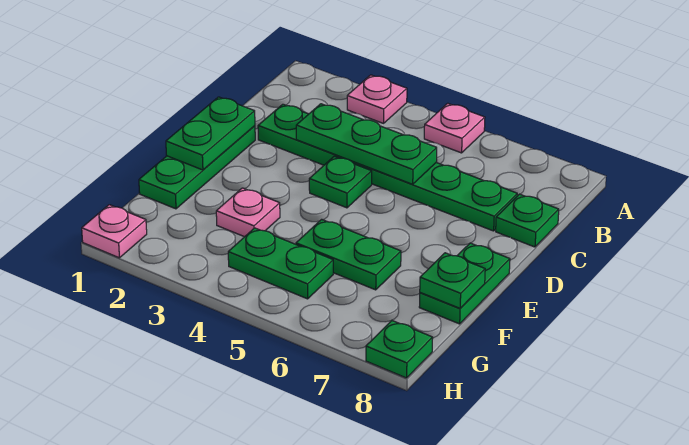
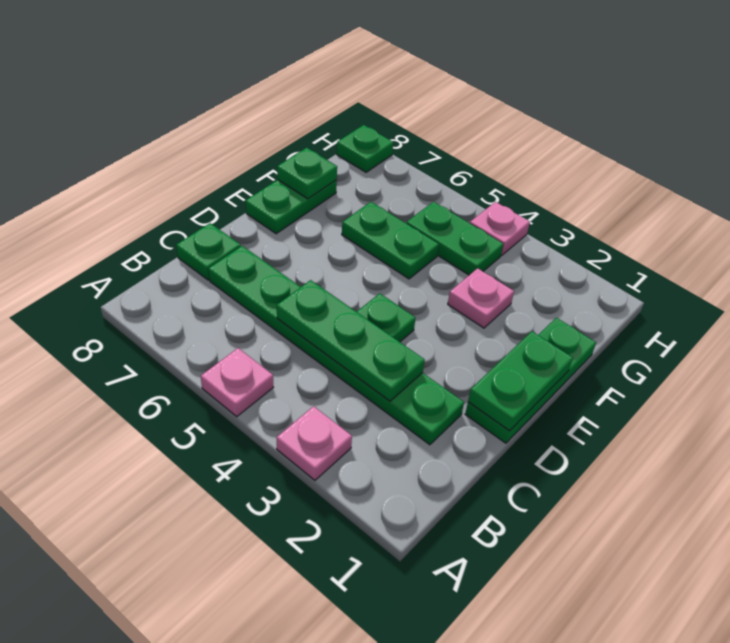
pink 1x1 plate [82,205,147,258] -> pink 1x1 plate moved to [470,202,530,255]

